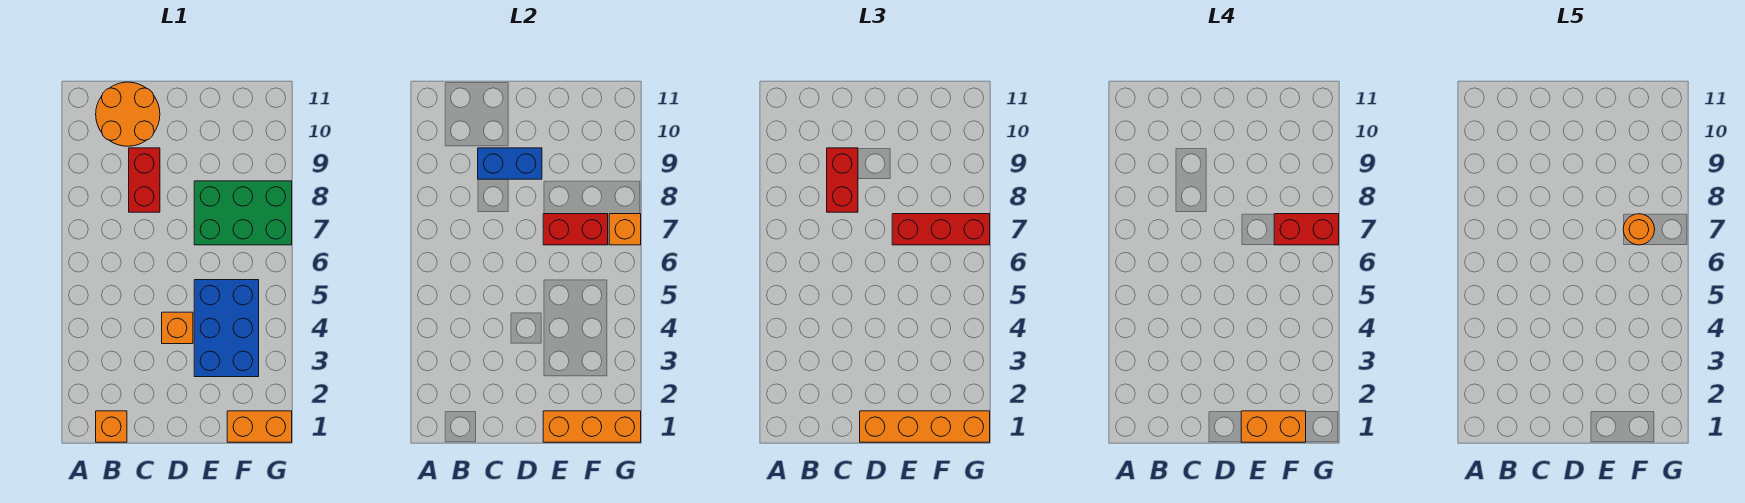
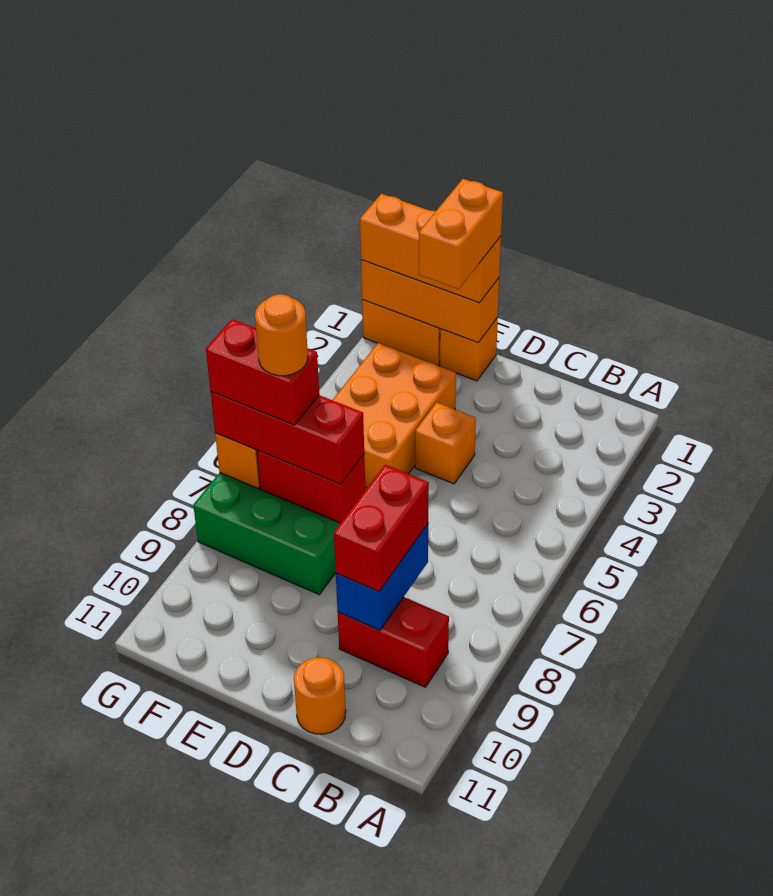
orange 1x1 brick [96,411,127,442] -> orange 1x1 brick moved to [440,318,498,381]
orange 2x2 round brick [96,82,160,146] -> orange 1x1 round brick [294,658,346,734]
red 1x2 brick [129,148,160,212] -> red 1x2 brick turned to [338,597,449,687]
blue 1x2 brick [478,148,542,179] -> blue 1x2 brick turned to [336,524,428,630]
orange 1x4 brick [860,411,990,442] -> orange 1x3 brick [360,194,501,303]
orange 1x2 brick [1241,411,1306,442] -> orange 1x2 brick turned to [419,179,503,289]
blue 2x3 brick [194,280,259,377] -> orange 2x3 brick [333,343,456,488]

